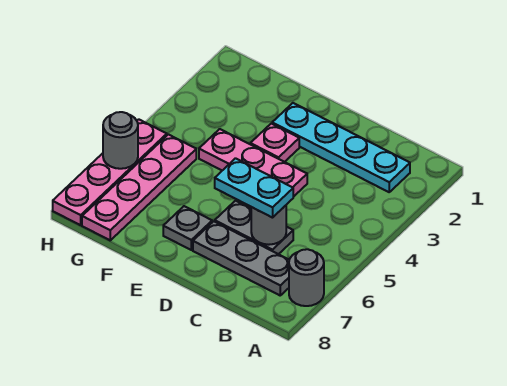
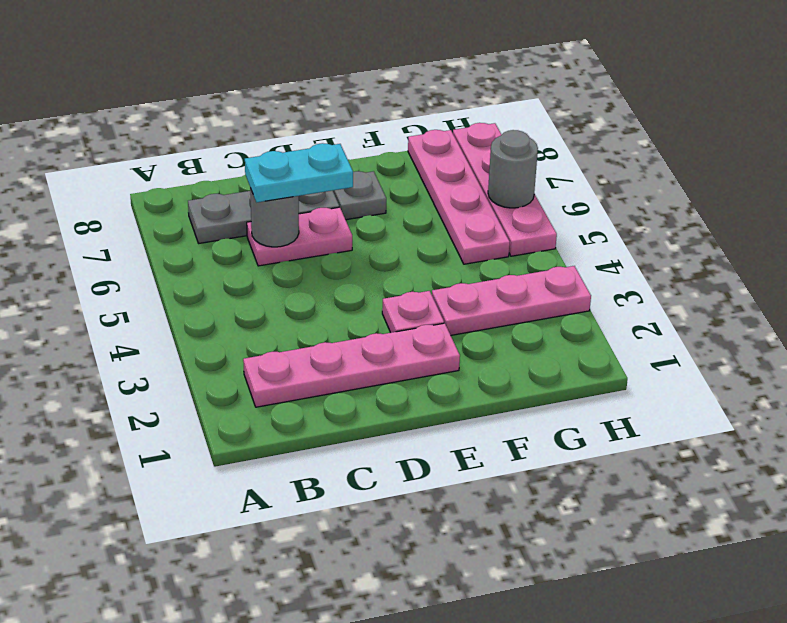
grey 1x1 round brick [289,249,324,306] -> none
cyan 1x4 plate [272,103,410,192] -> pink 1x4 plate [243,323,460,407]
grey 1x2 plate [215,201,293,254] -> pink 1x2 plate [247,207,352,266]
pink 1x3 plate [199,129,307,197] -> pink 1x3 plate moved to [432,266,591,335]

